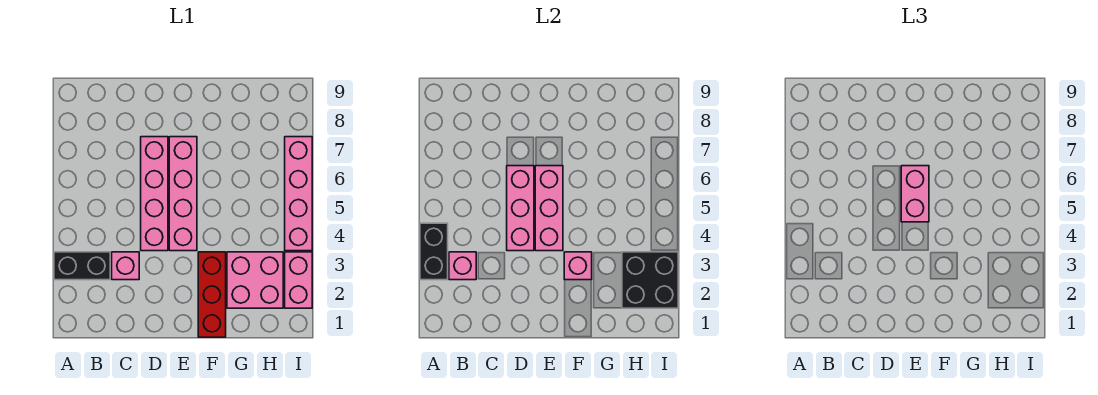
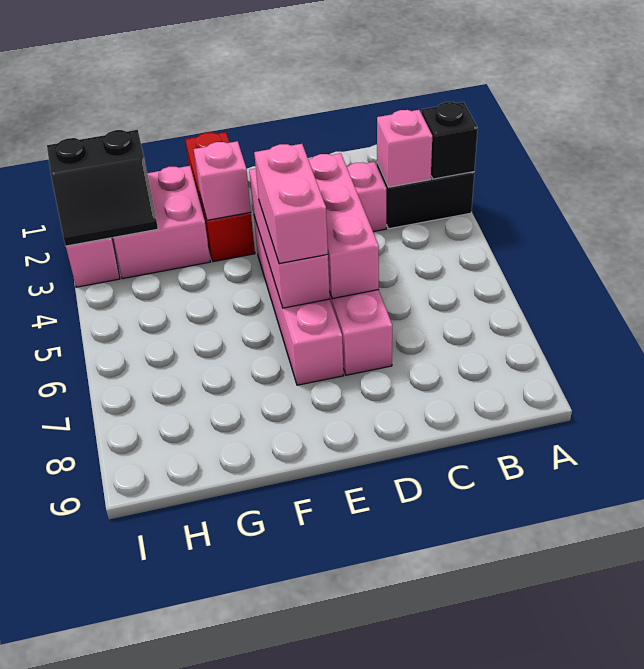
black 1x2 brick [420,223,448,280] -> black 1x1 brick [421,102,478,179]
black 2x2 brick [622,252,678,308] -> black 2x2 slope [47,130,158,246]
pink 1x4 brick [285,137,312,251] -> none

